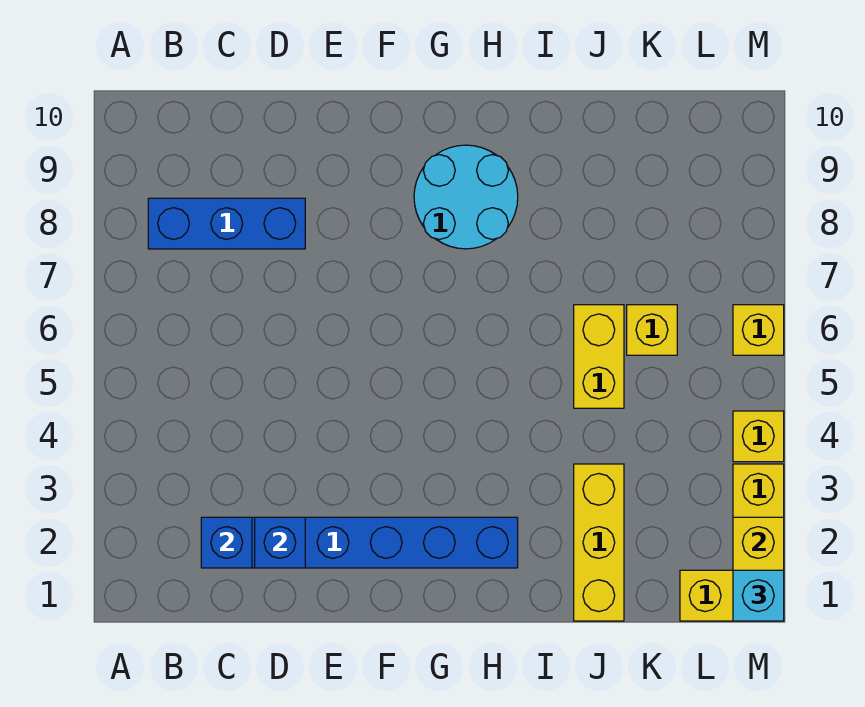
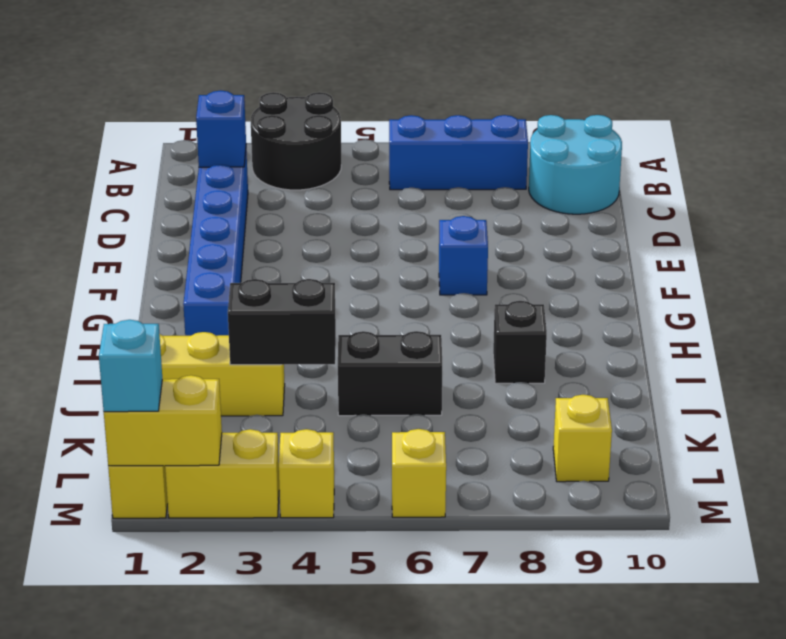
none -> black 2x2 round brick [251,92,341,190]
blue 1x3 brick [148,198,305,249] -> blue 1x3 brick turned to [389,115,528,190]
blue 1x1 brick [255,517,305,568] -> blue 1x1 brick moved to [439,216,488,295]
cyan 2x2 round brick [414,145,518,249] -> cyan 2x2 round brick moved to [529,115,622,214]
none -> black 1x1 brick [493,301,547,383]
none -> black 1x2 brick [228,279,336,365]
yellow 1x2 brick [574,305,624,408] -> black 1x2 brick [338,331,442,416]
yellow 1x1 brick [627,305,677,355] -> yellow 1x1 brick moved to [553,395,612,482]

